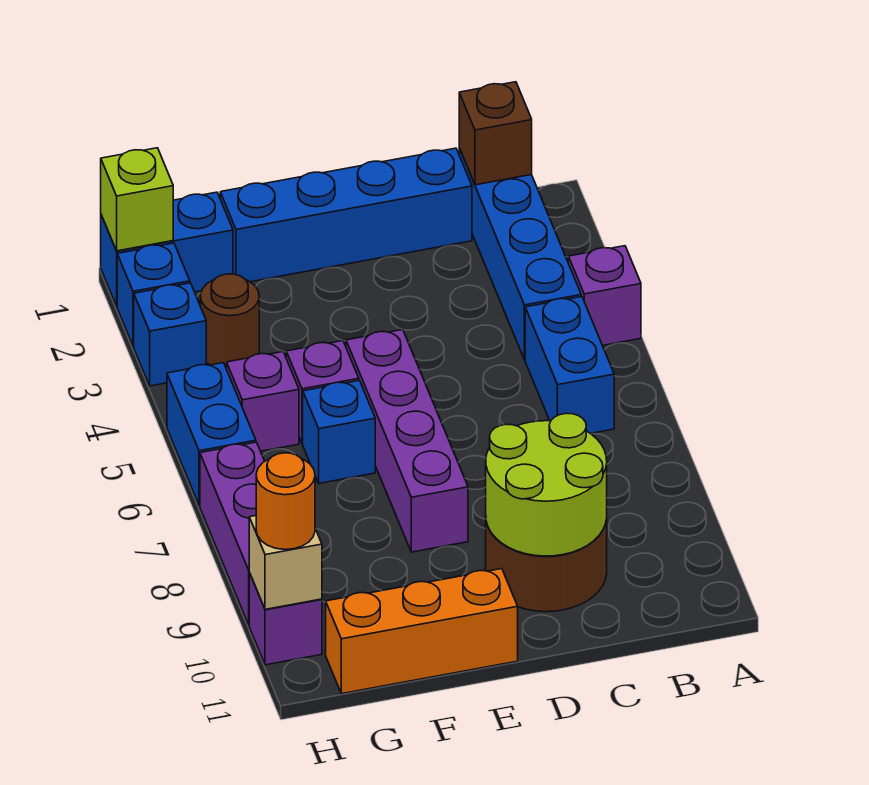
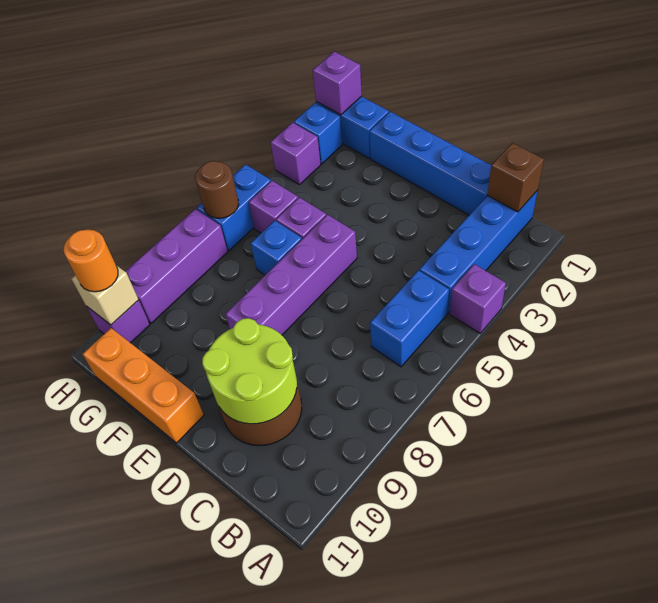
brown 1x1 round brick [200,274,259,369] -> brown 1x1 round brick moved to [195,161,239,218]
lime 1x1 brick [101,148,173,251] -> purple 1x1 brick [313,51,362,115]
blue 1x1 brick [134,283,206,386] -> purple 1x1 brick [271,123,321,185]

